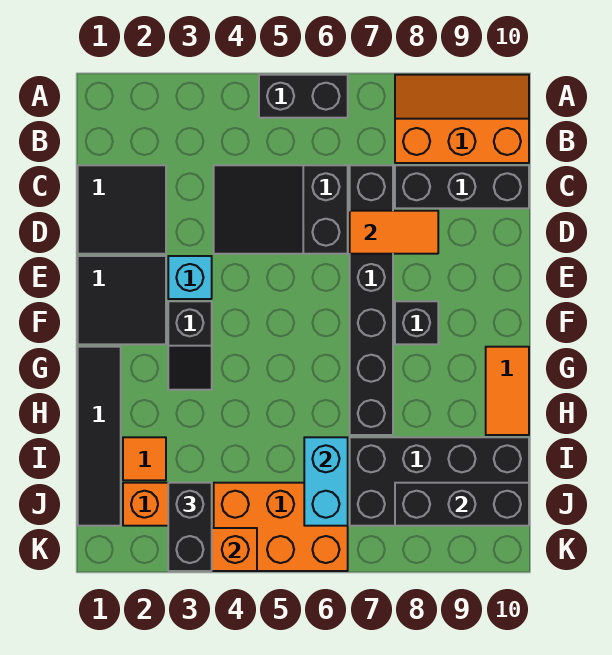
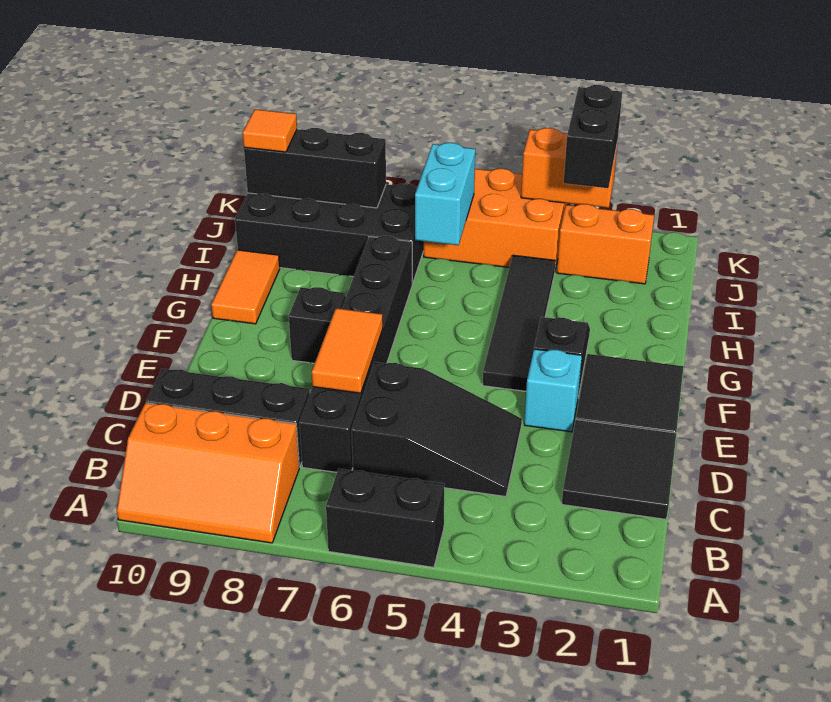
orange 1x2 tile [350,211,438,254] -> orange 1x2 tile turned to [312,308,383,393]
black 1x4 tile [78,347,121,526] -> black 1x4 tile moved to [483,255,555,391]
orange 1x1 tile [123,437,166,480] -> orange 1x1 tile moved to [243,109,297,152]

